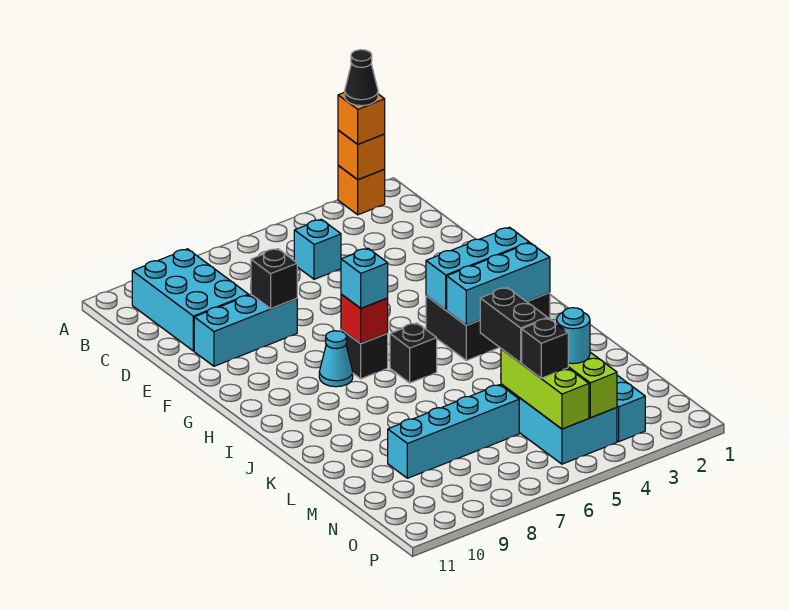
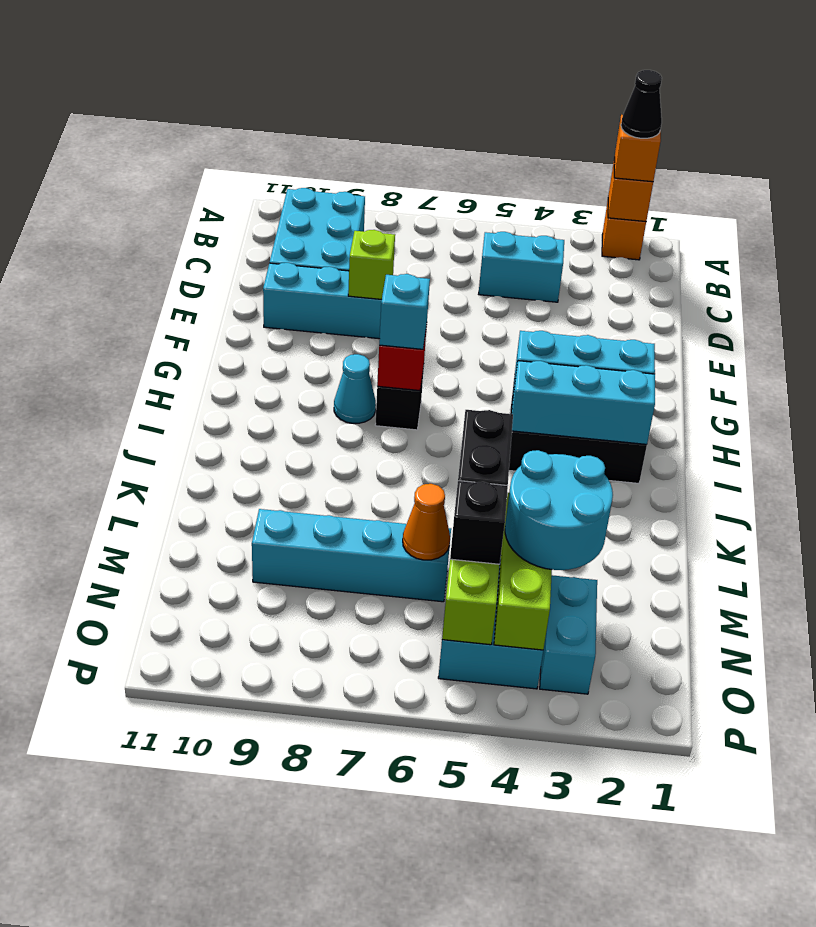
cyan 1x1 brick [294,219,341,279] -> cyan 1x2 brick [479,232,564,302]
black 1x1 brick [251,249,297,309] -> lime 1x1 brick [348,230,395,299]
black 1x1 brick [390,323,437,383] -> none
none -> orange 1x1 cone [403,484,450,560]
cyan 1x1 round brick [557,308,590,364] -> cyan 2x2 round brick [505,450,613,570]

